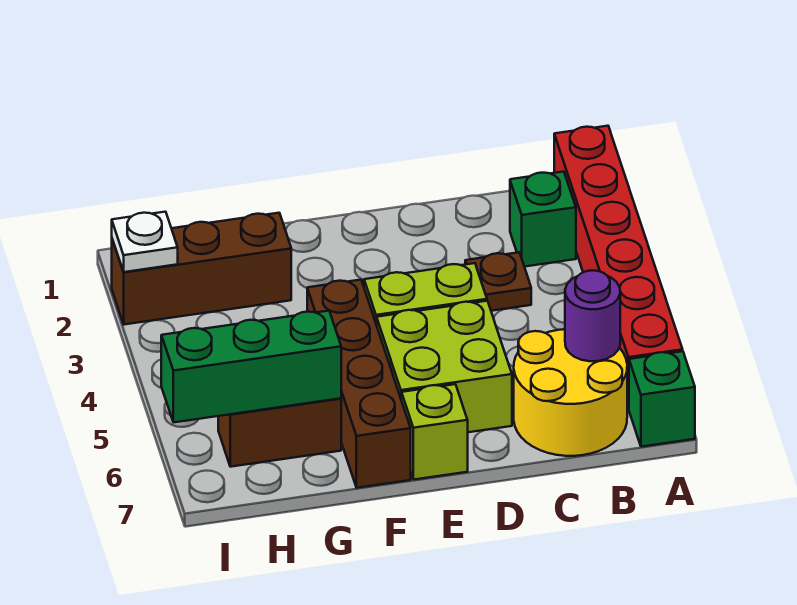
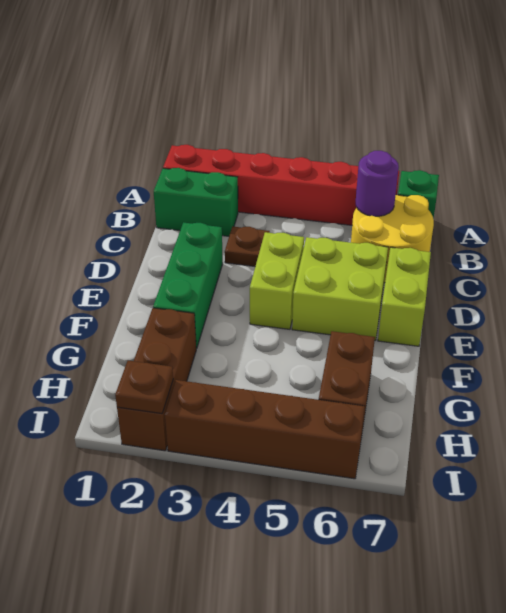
green 1x1 brick [510,172,576,267] -> green 1x2 brick [154,168,238,236]
lime 1x1 brick [401,384,468,480] -> lime 1x2 brick [378,247,431,346]
brown 1x4 brick [307,280,411,488] -> brown 1x4 brick moved to [165,380,365,479]
green 1x3 brick [161,311,341,422] -> green 1x3 brick moved to [153,222,223,348]
white 1x1 plate [112,212,178,272] -> brown 1x1 plate [115,361,173,414]

